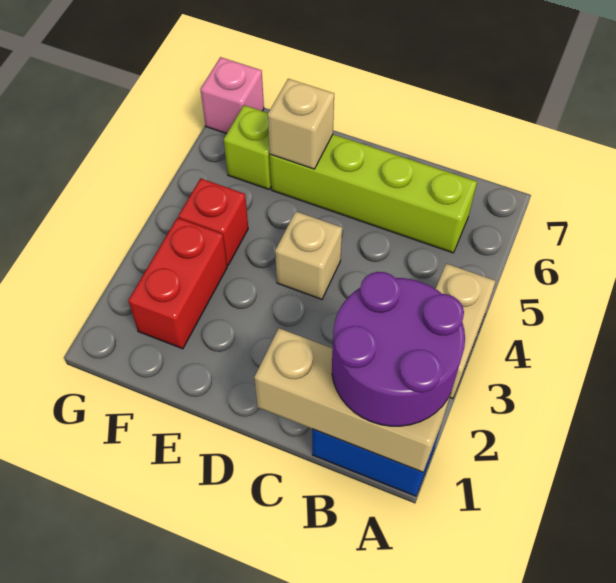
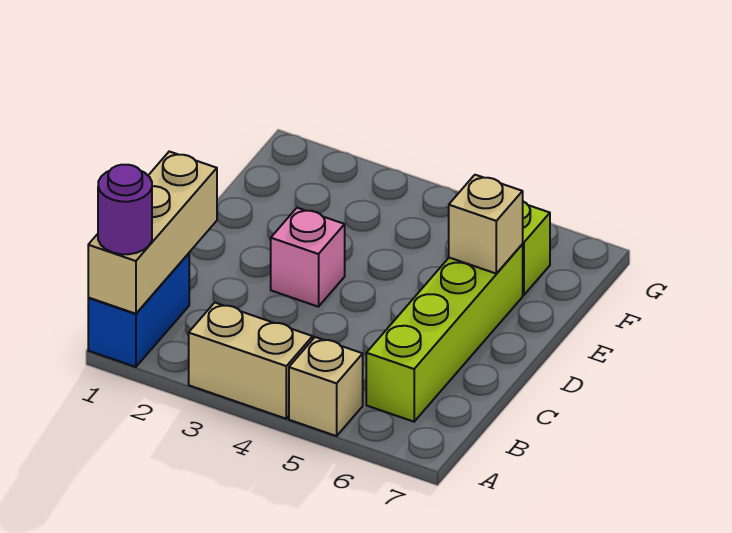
purple 2x2 round brick [332,272,465,426] -> purple 1x1 round brick [98,165,152,254]
tan 1x1 brick [275,212,342,299] -> tan 1x1 brick moved to [289,337,363,436]
red 1x2 brick [128,218,227,349] -> none
red 1x1 brick [178,178,248,265] -> none
pink 1x1 brick [200,57,264,134] -> pink 1x1 brick moved to [271,208,345,307]

